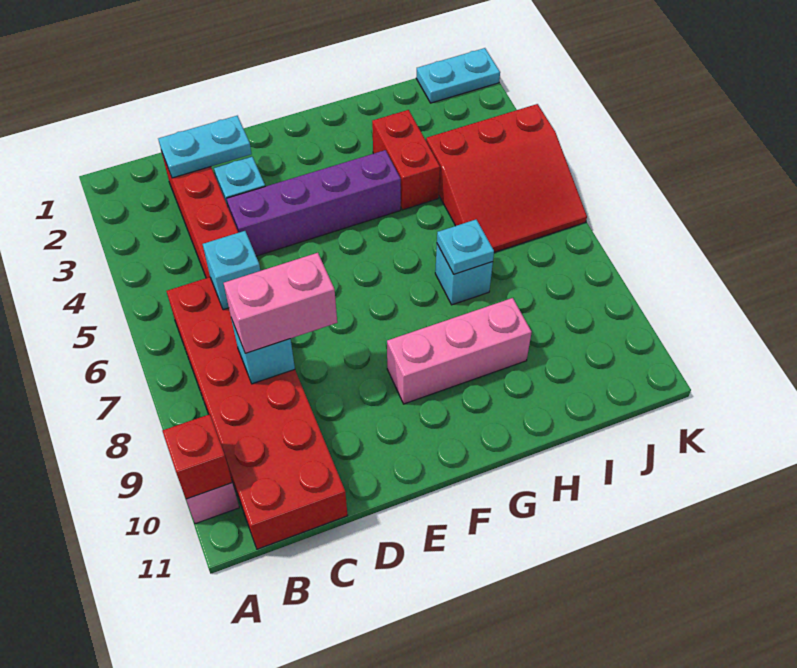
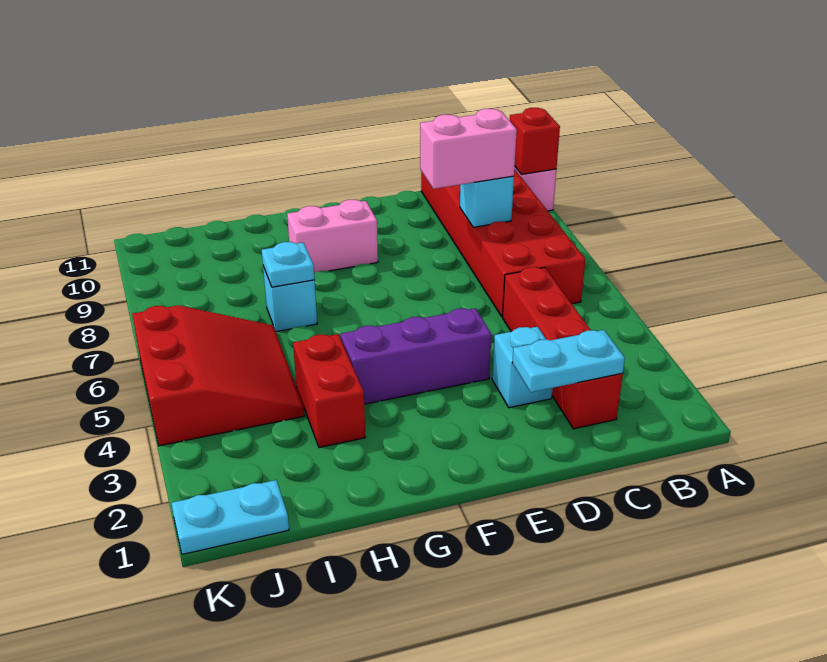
cyan 1x1 brick [203,231,260,310] -> none
purple 1x4 brick [227,150,401,256] -> purple 1x3 brick [341,308,492,404]
pink 1x3 brick [387,298,532,404] -> pink 1x2 brick [287,200,378,273]
red 3x3 slope [426,104,587,252] -> red 3x3 slope turned to [132,305,305,446]

